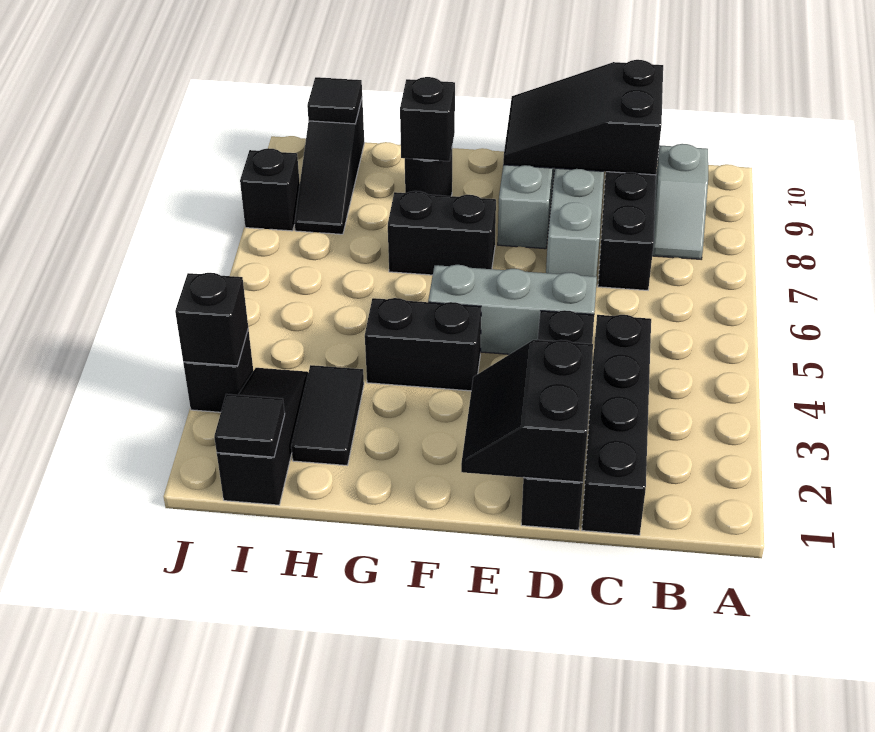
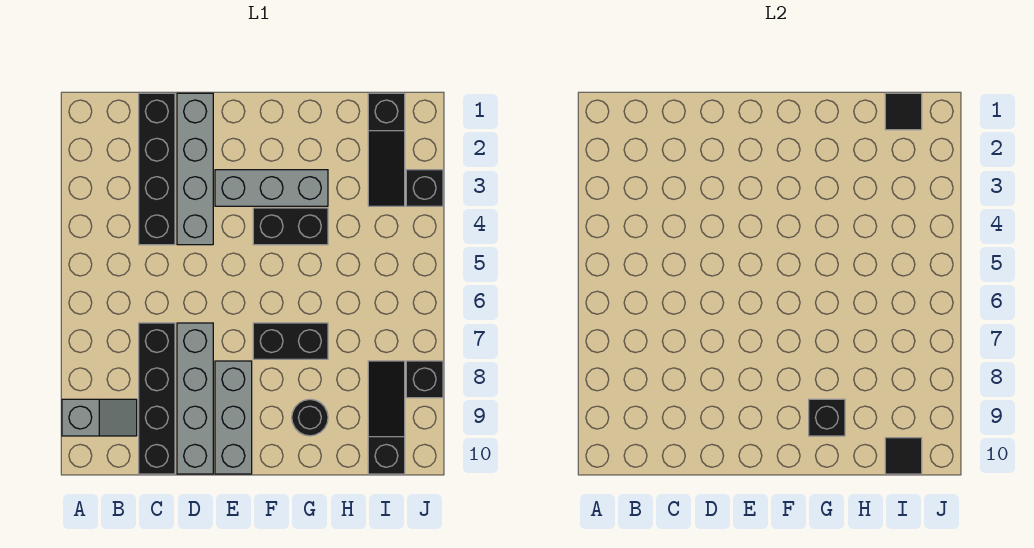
grey 1x2 slope [652,144,708,259] -> grey 1x2 slope turned to [62,399,137,436]
black 2x3 slope [503,60,663,175] -> none
black 1x4 brick [521,310,594,530] -> grey 1x4 brick [177,93,213,245]
black 2x2 slope [461,340,593,482] -> none
grey 1x3 brick [428,265,597,354] -> grey 1x3 brick moved to [215,170,328,206]
black 1x2 tile [291,365,364,465] -> none
black 1x1 brick [175,273,248,366] -> none

